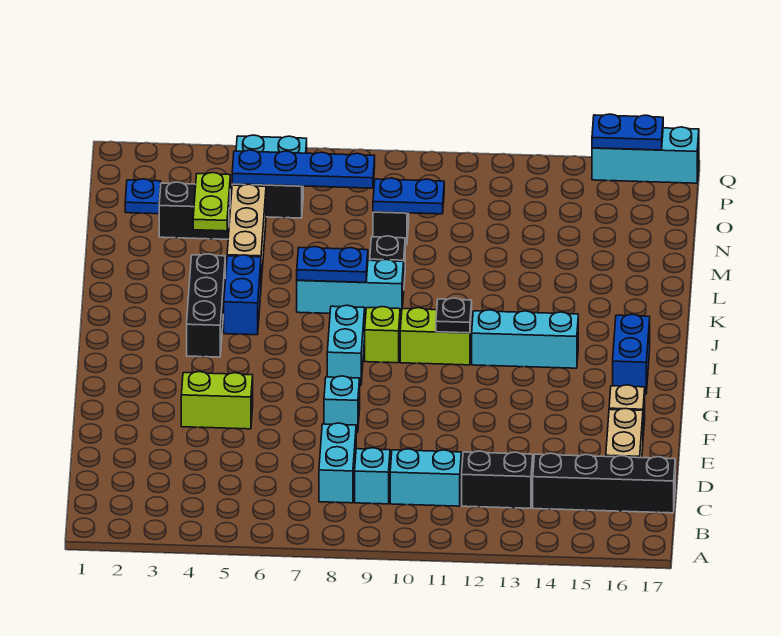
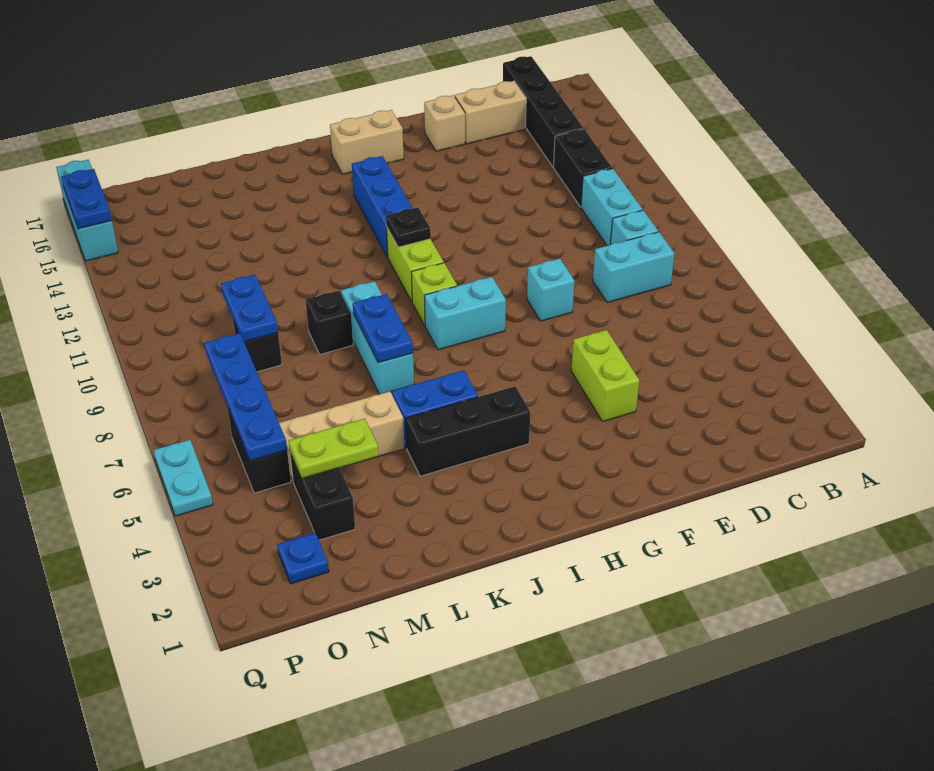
blue 1x2 brick [613,314,650,394] -> tan 1x2 brick [330,110,404,174]
cyan 1x3 brick [472,310,578,368] -> blue 1x3 brick [352,156,413,257]

